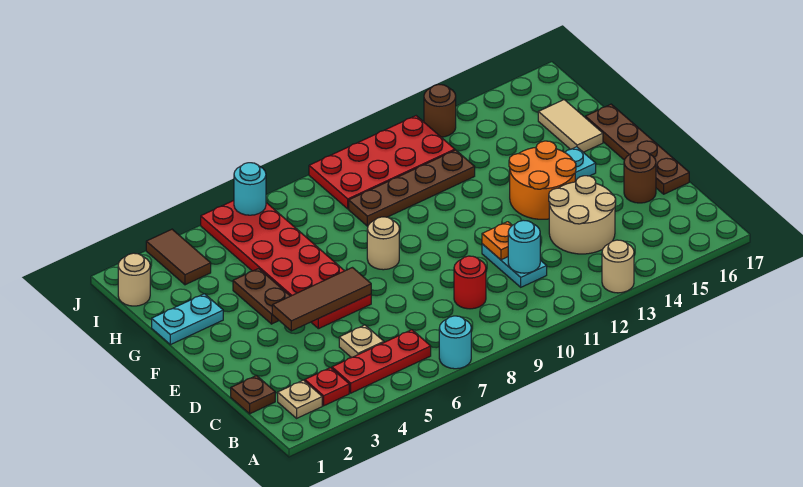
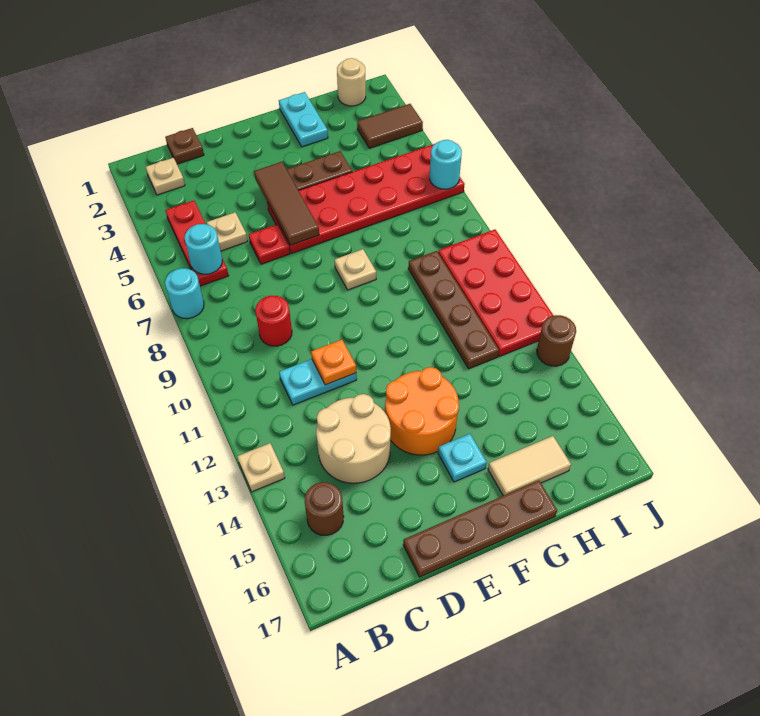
tan 1x1 round brick [602,240,634,293] -> tan 1x1 plate [237,443,285,492]
red 1x1 plate [305,368,349,406] -> red 1x1 plate moved to [249,224,290,264]
cyan 1x1 round brick [508,220,540,273] -> cyan 1x1 round brick moved to [185,224,222,274]
brown 1x1 round brick [624,150,656,203] -> brown 1x1 round brick moved to [305,482,344,535]
tan 1x1 round brick [367,217,399,270] -> tan 1x1 plate [334,249,376,290]

